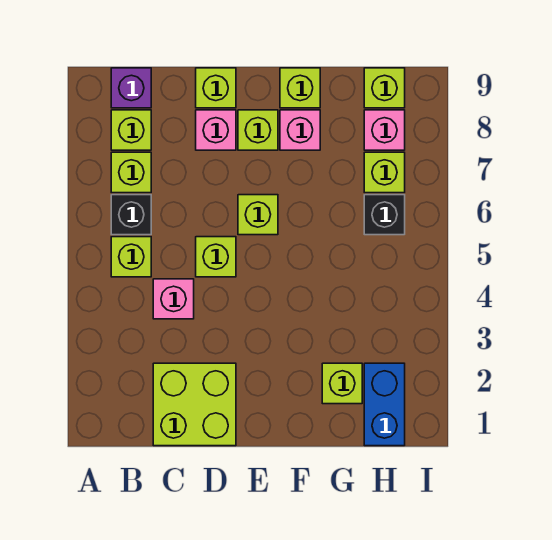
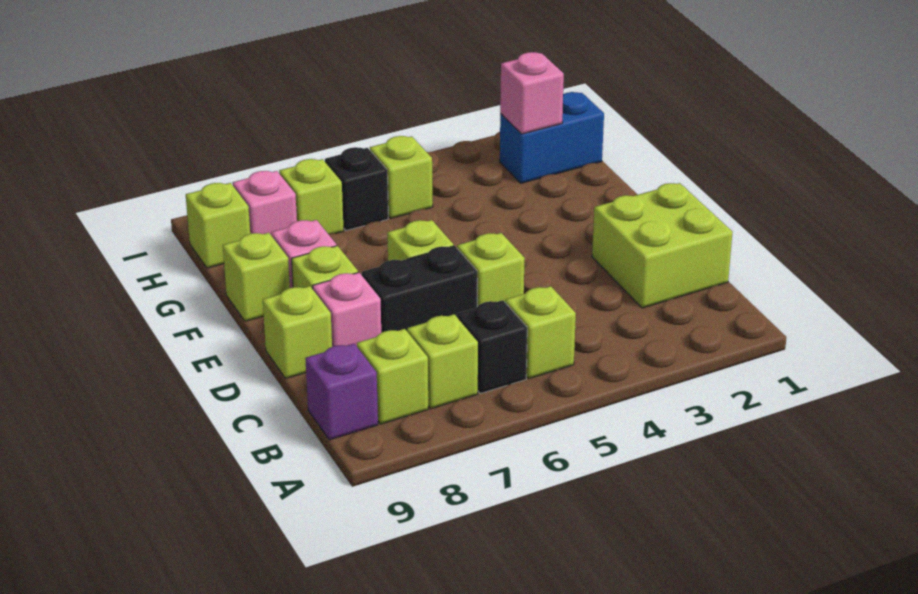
pink 1x1 brick [153,279,194,319] -> pink 1x1 brick moved to [500,52,564,134]
none -> black 1x2 brick [362,246,477,333]
lime 1x1 brick [322,363,362,404] -> lime 1x1 brick moved to [370,136,433,218]

